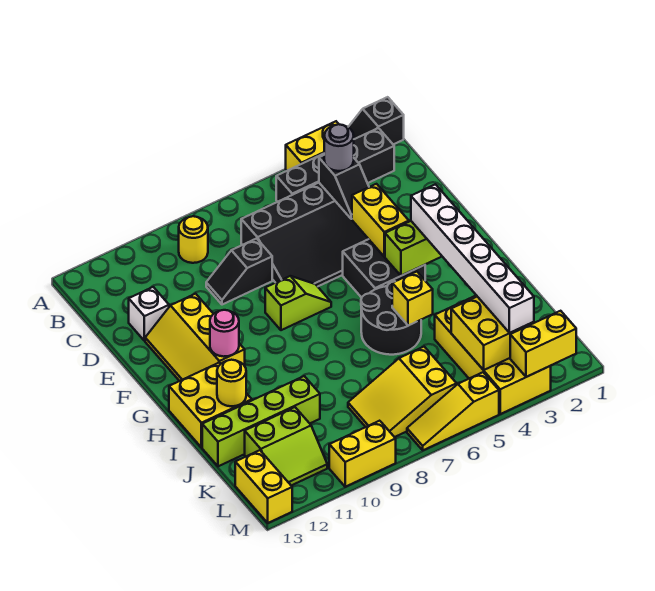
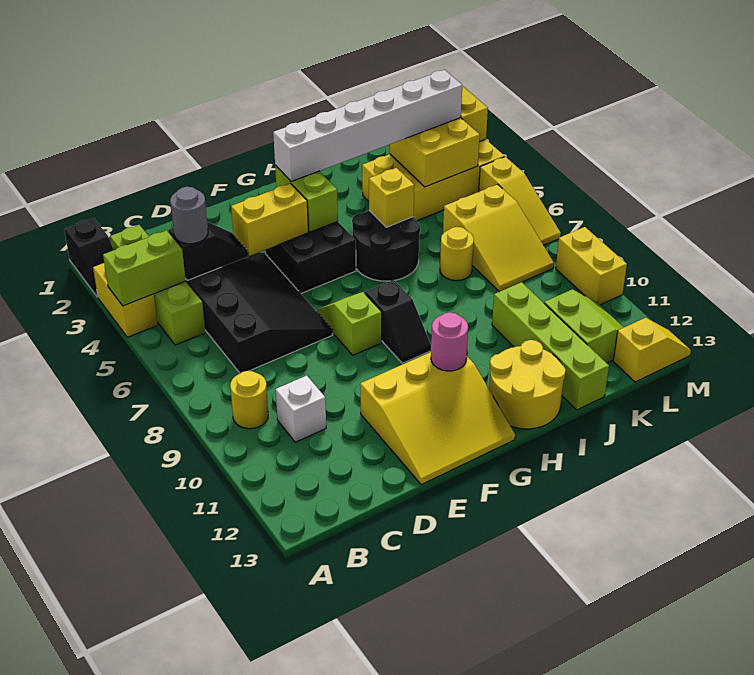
none -> lime 1x2 brick [103,230,186,306]
black 1x4 brick [276,128,394,202] -> lime 1x4 brick [110,225,205,345]
black 1x2 slope [206,239,272,305] -> black 1x2 slope moved to [365,280,431,363]
white 1x1 brick [129,287,169,341] -> white 1x1 brick moved to [276,376,326,442]
yellow 2x3 slope [145,294,245,381] -> yellow 3x3 slope [360,352,515,485]
yellow 2x2 brick [169,363,252,448] -> yellow 2x2 round brick [489,340,566,429]
yellow 1x1 round brick [217,360,246,406] -> yellow 1x1 round brick moved to [440,227,474,281]
yellow 1x2 brick [235,450,292,523] -> yellow 1x2 slope [613,318,691,382]

